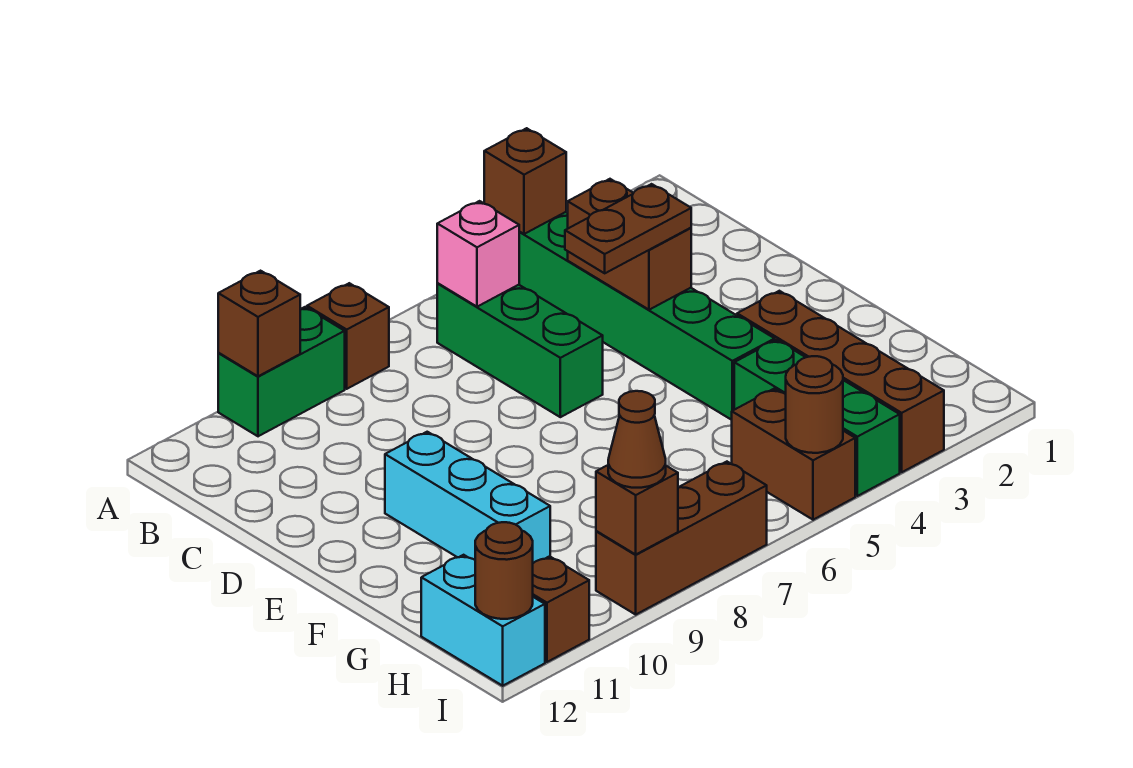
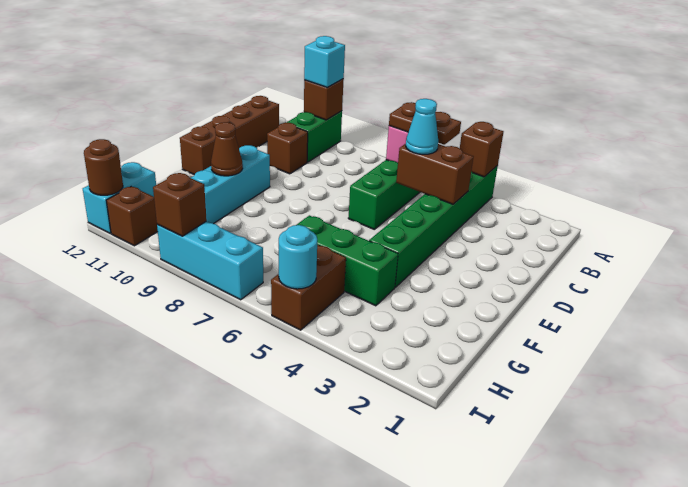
brown 1x1 brick [307,283,389,389] -> brown 1x1 brick moved to [267,123,308,174]
green 1x2 brick [218,307,345,436] -> green 1x2 brick turned to [287,111,342,162]
none -> cyan 1x1 brick [304,36,345,87]
brown 1x2 brick [568,179,691,310] -> brown 1x2 brick turned to [396,144,473,204]
none -> cyan 1x1 cone [406,99,438,154]
brown 1x2 plate [565,184,691,273] -> brown 1x2 plate moved to [389,102,461,145]
brown 1x4 brick [737,291,944,472] -> brown 1x4 brick moved to [180,96,279,174]
green 1x3 brick [734,340,900,496] -> green 1x3 brick turned to [297,215,398,306]
brown 1x1 round brick [786,356,843,453] -> cyan 1x1 round brick [279,225,317,289]
brown 1x3 brick [596,462,767,614] -> cyan 1x3 brick [157,221,263,300]
brown 1x1 cone [608,391,666,488] -> brown 1x1 cone moved to [211,122,243,176]

